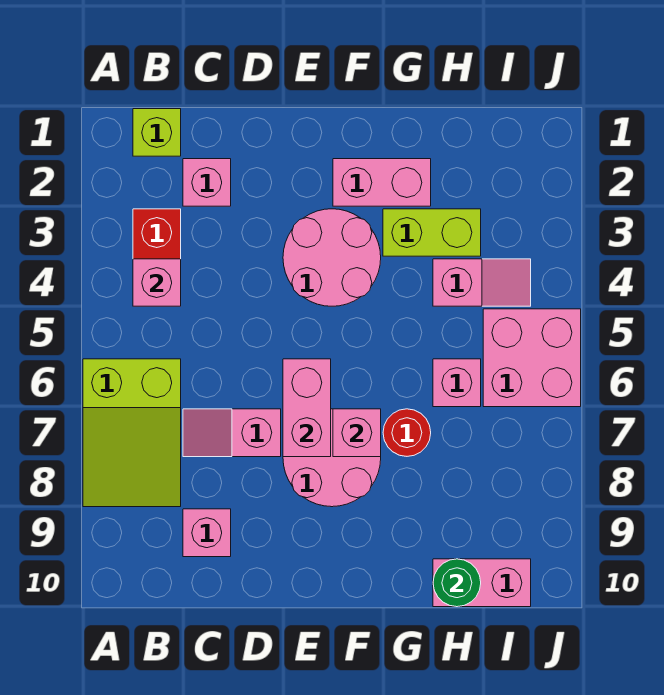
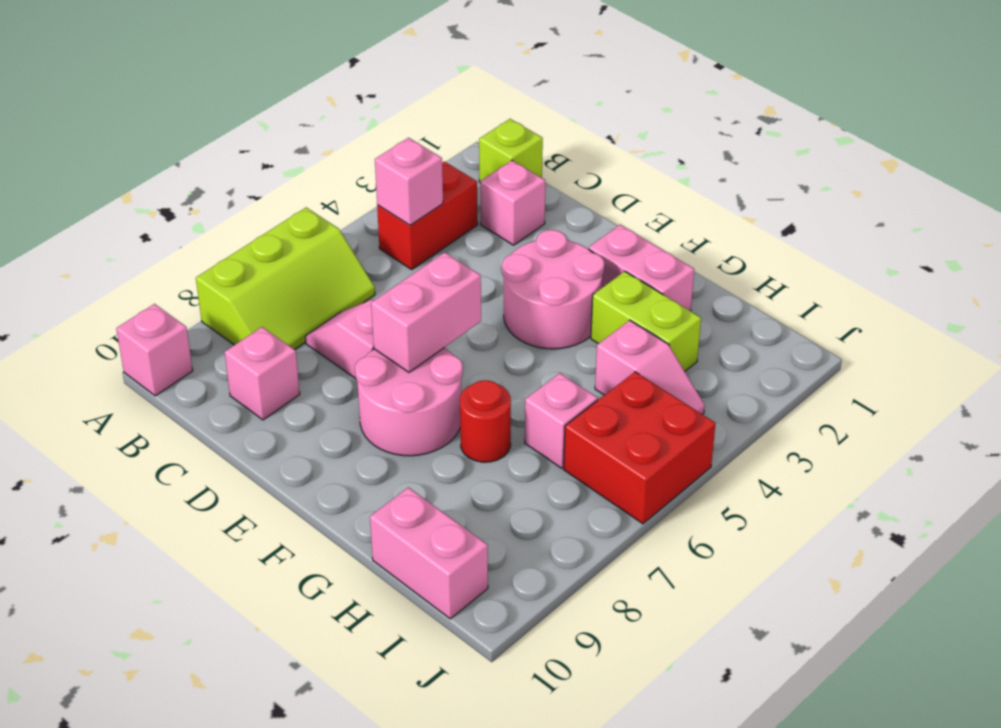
lime 2x3 slope [83,359,181,507] -> lime 2x3 slope turned to [196,208,375,350]
pink 1x1 brick [333,409,381,457] -> pink 1x1 brick moved to [116,304,193,396]
green 1x1 round brick [433,559,481,607] -> none
pink 2x2 brick [483,309,581,407] -> red 2x2 brick [564,372,716,524]

